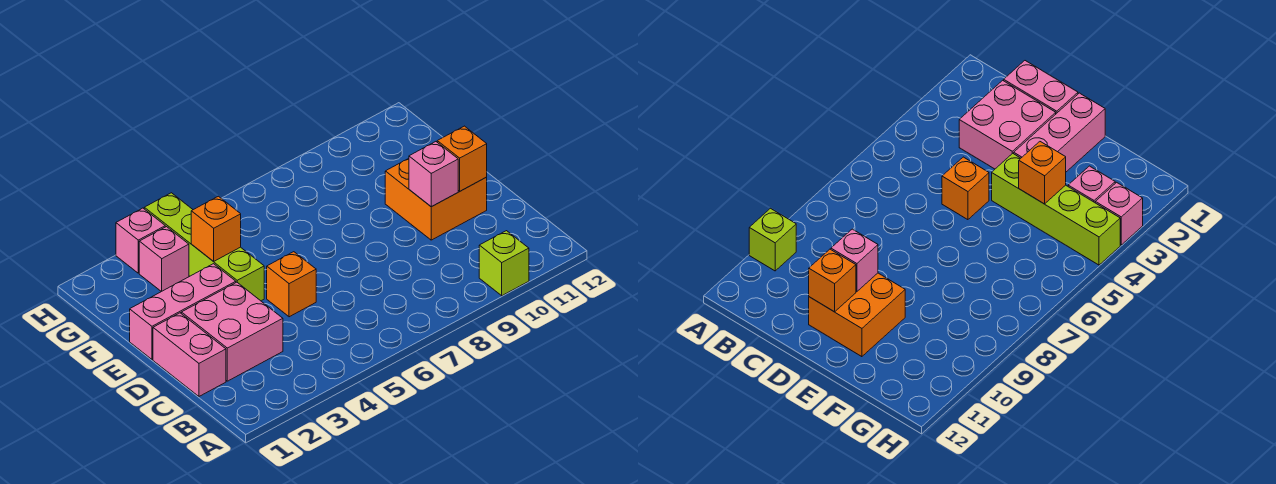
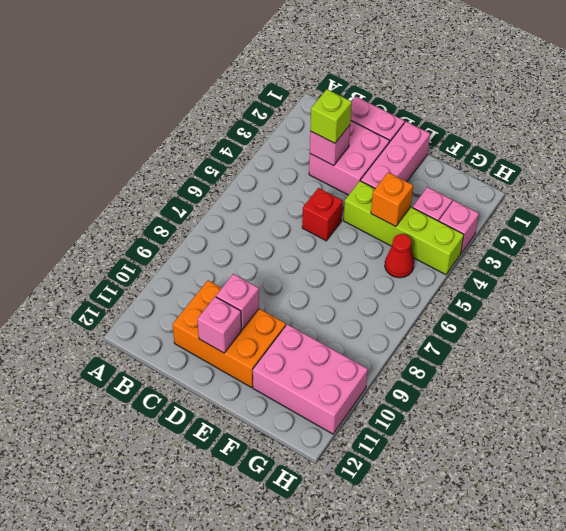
lime 1x1 brick [479,231,529,296] -> lime 1x1 brick moved to [310,89,352,143]
none -> pink 1x1 brick [310,125,350,166]
orange 1x1 brick [267,252,316,317] -> red 1x1 brick [302,188,343,241]
orange 2x2 brick [385,159,487,240] -> orange 2x3 brick [173,281,286,387]
orange 1x1 brick [437,126,487,191] -> pink 1x1 brick [198,297,241,353]
none -> pink 2x3 brick [253,324,368,434]
none -> red 1x1 cone [385,234,414,278]

